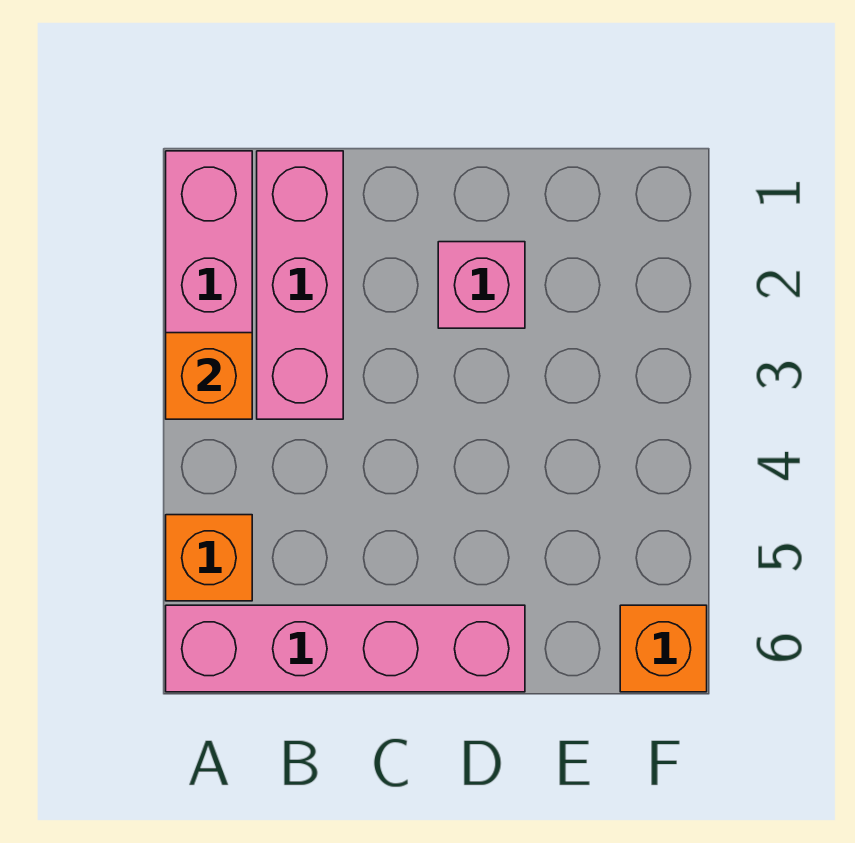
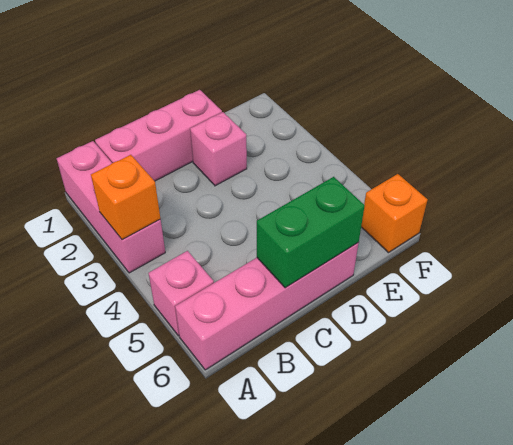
orange 1x1 brick [166,515,252,601] -> pink 1x1 brick [148,251,214,336]
pink 1x3 brick [257,151,343,419] -> pink 1x3 brick turned to [95,90,222,181]
none -> green 1x2 brick [257,177,365,288]

